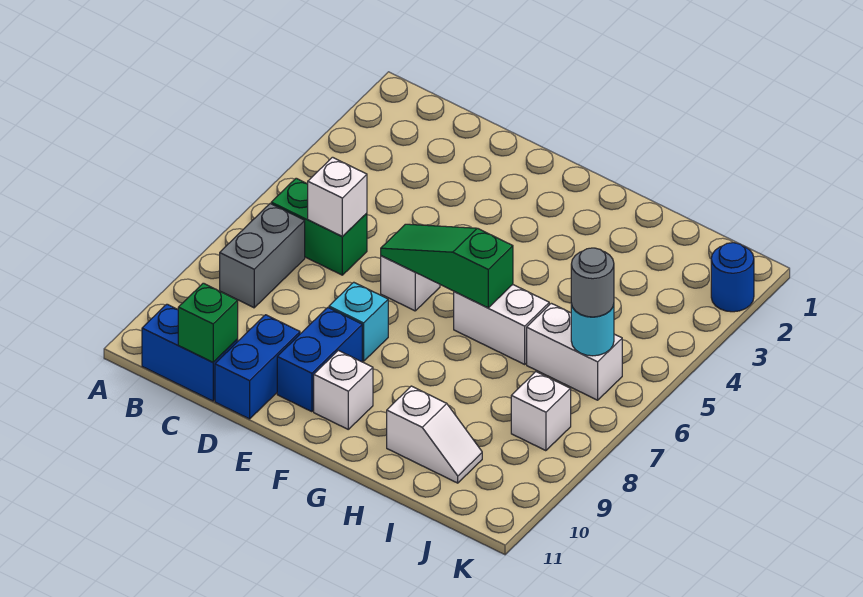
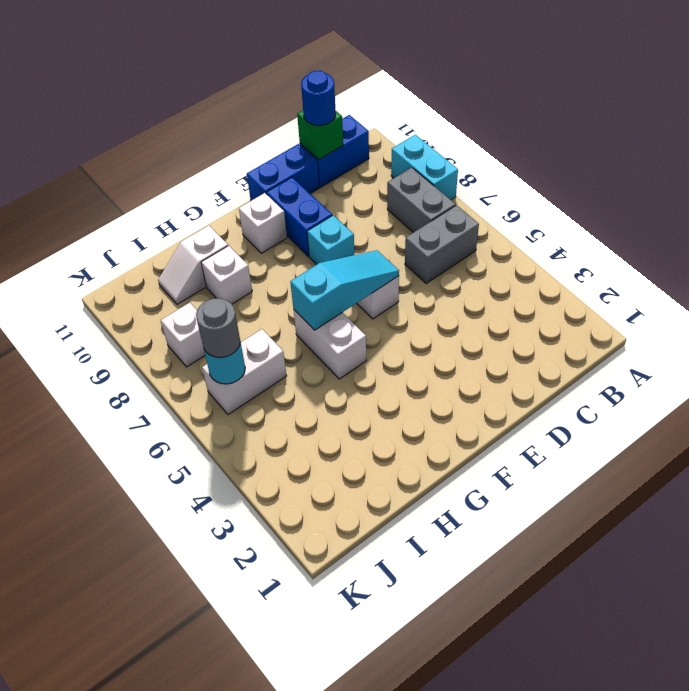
none -> cyan 1x2 brick [391,135,458,200]
green 1x2 brick [271,178,367,275] -> grey 1x2 brick [405,205,479,283]
white 1x1 brick [308,157,367,236] -> white 1x1 brick moved to [201,246,252,304]
blue 1x2 brick [215,315,300,419] -> blue 1x2 brick turned to [247,144,319,201]
green 1x3 slope [381,224,513,308] -> cyan 1x3 slope [290,250,399,330]
white 1x2 brick [454,285,549,364] -> white 1x2 brick turned to [293,309,366,379]
blue 1x1 round brick [711,243,754,312] -> blue 1x1 round brick moved to [301,71,336,125]

